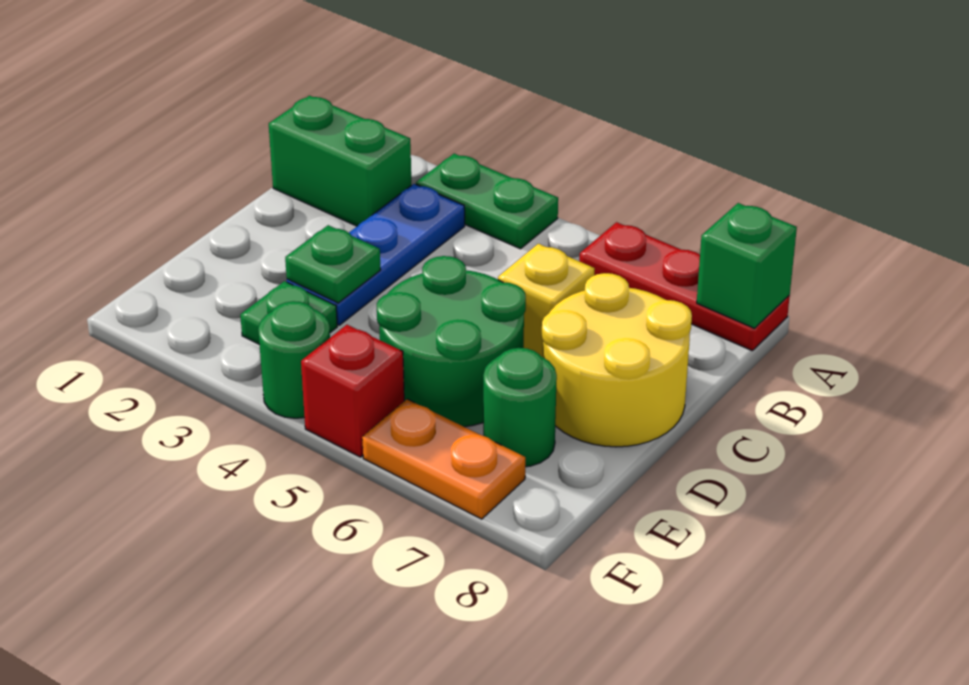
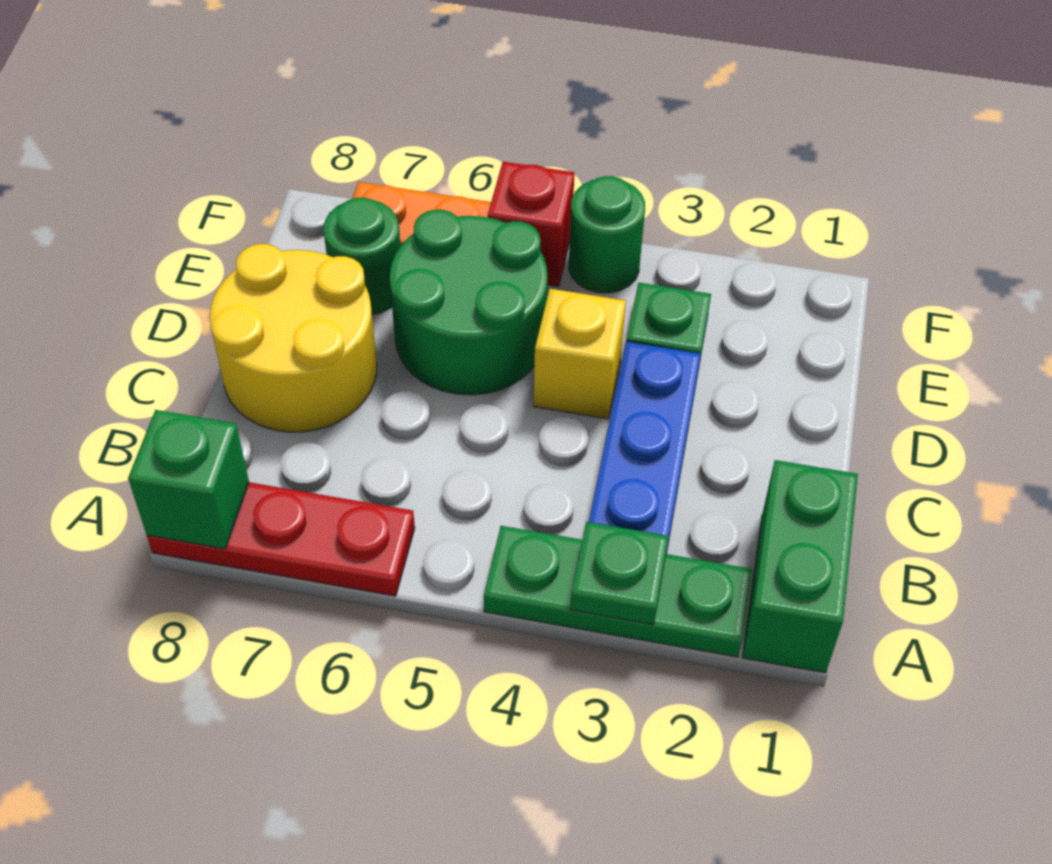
green 1x2 plate [416,154,558,249] -> green 1x3 plate [484,526,752,657]
green 1x2 brick [269,96,411,226] -> green 1x2 brick turned to [742,460,858,673]
yellow 1x1 brick [498,244,595,357] -> yellow 1x1 brick moved to [534,289,626,419]
green 1x1 plate [285,225,381,303] -> green 1x1 plate moved to [570,522,669,624]

